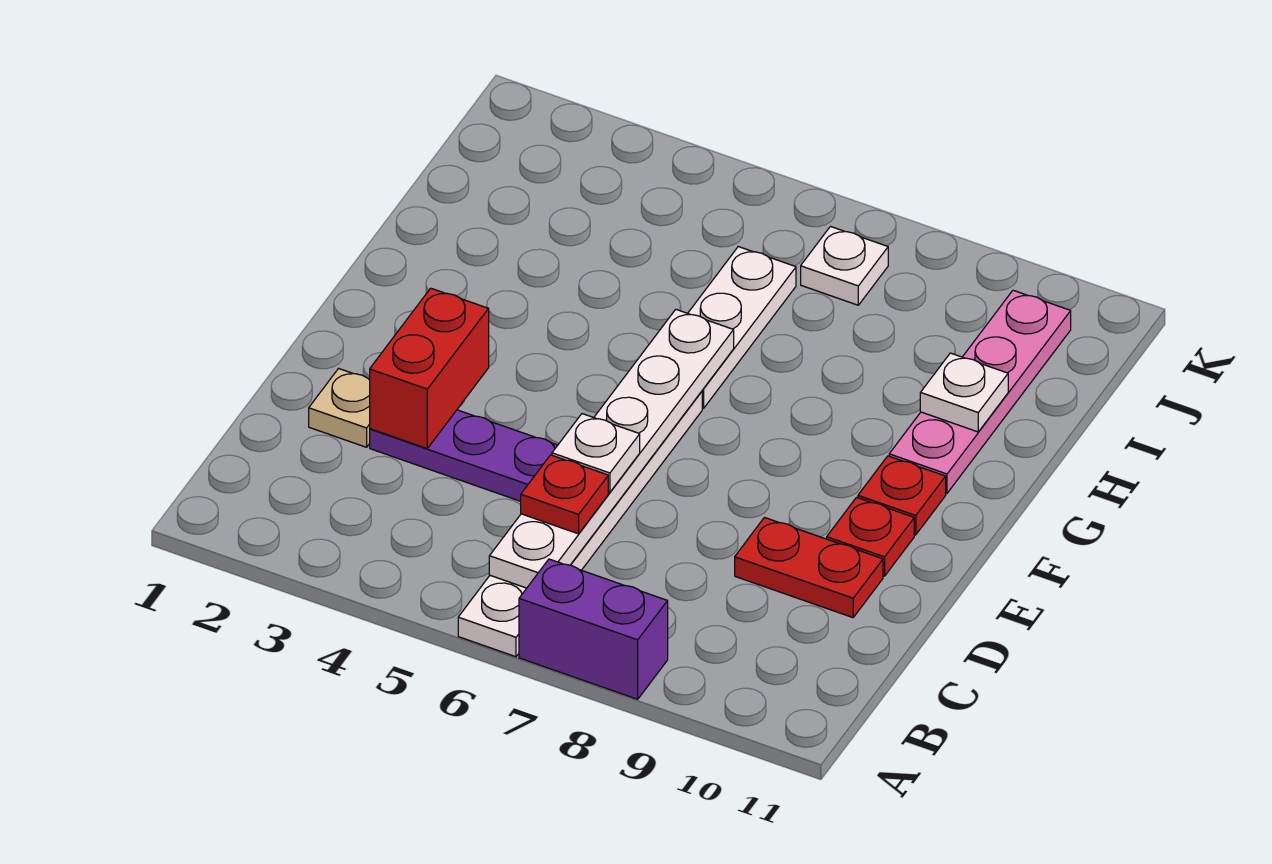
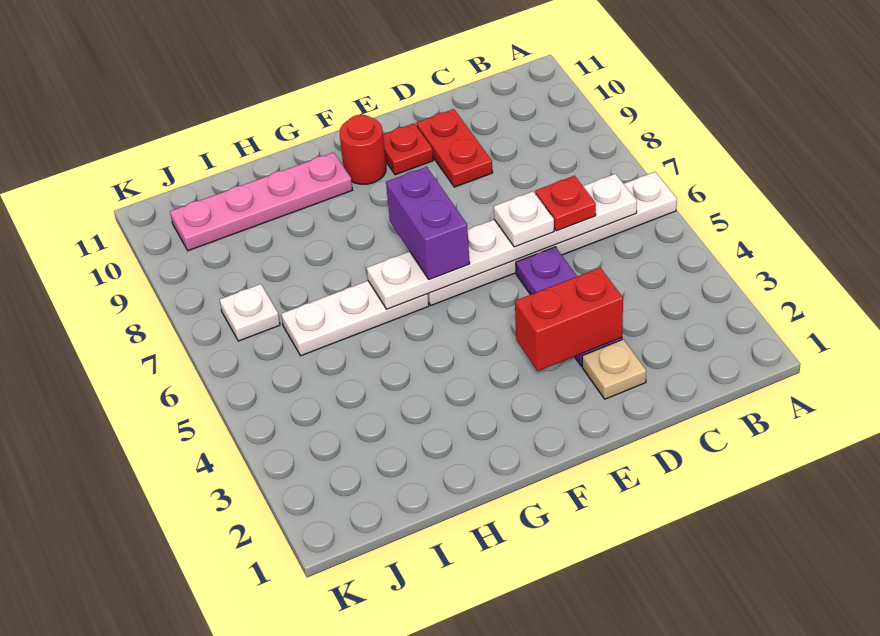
purple 1x2 brick [519,559,668,699] -> purple 1x2 brick moved to [386,167,470,279]
red 1x1 plate [858,456,946,535] -> red 1x1 round brick [340,115,386,184]
white 1x1 plate [920,353,1008,432] -> none

